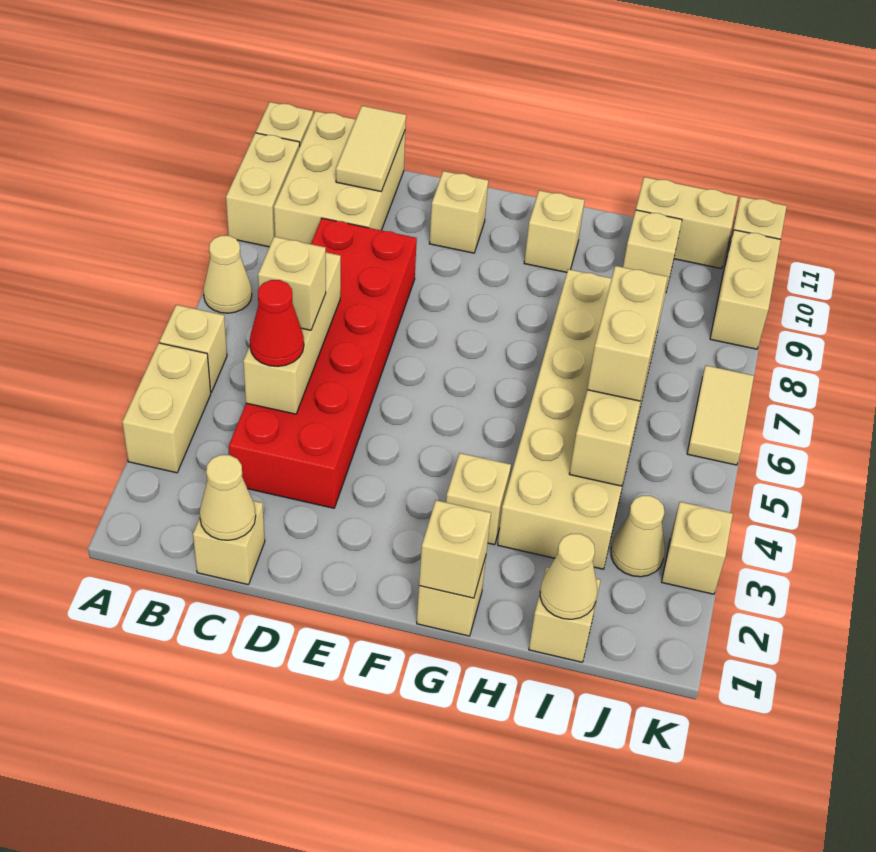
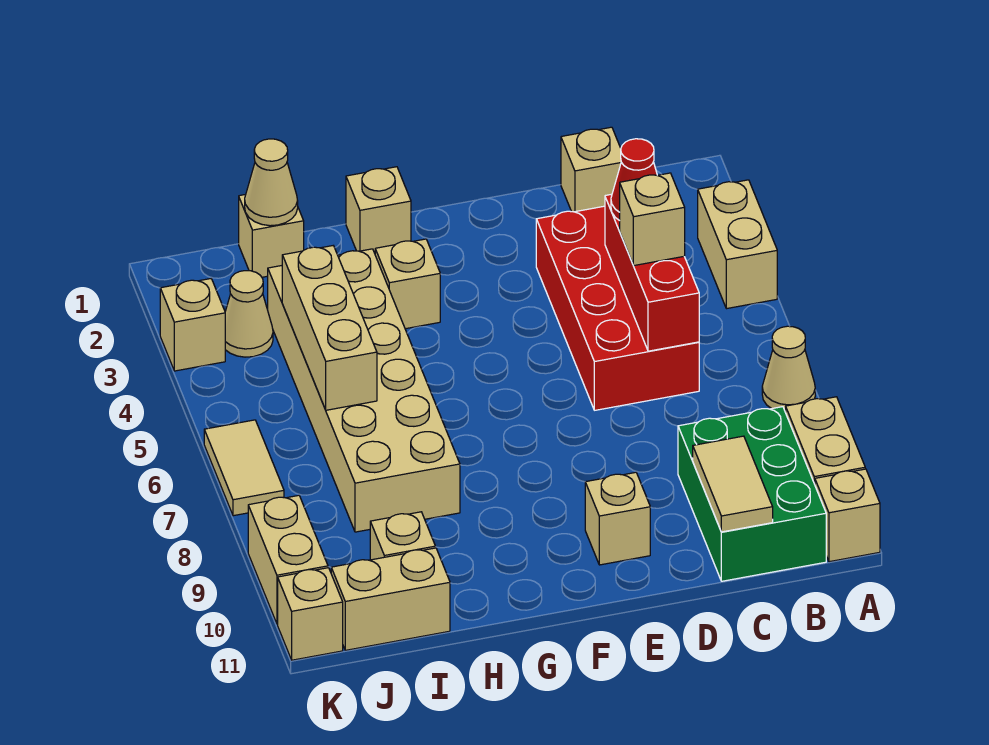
tan 1x1 brick [159,305,227,392] -> none
tan 2x3 brick [274,111,405,244] -> green 2x3 brick [678,407,826,581]
tan 1x1 cone [200,455,256,540] -> none
red 2x6 brick [229,218,417,508] -> red 2x4 brick [536,206,699,410]
tan 1x3 brick [243,252,341,414] -> red 1x3 brick [605,194,699,351]
tan 1x1 brick [419,500,491,598] -> none
tan 1x1 brick [524,190,584,272] -> none
tan 1x2 brick [587,266,668,401] -> none

